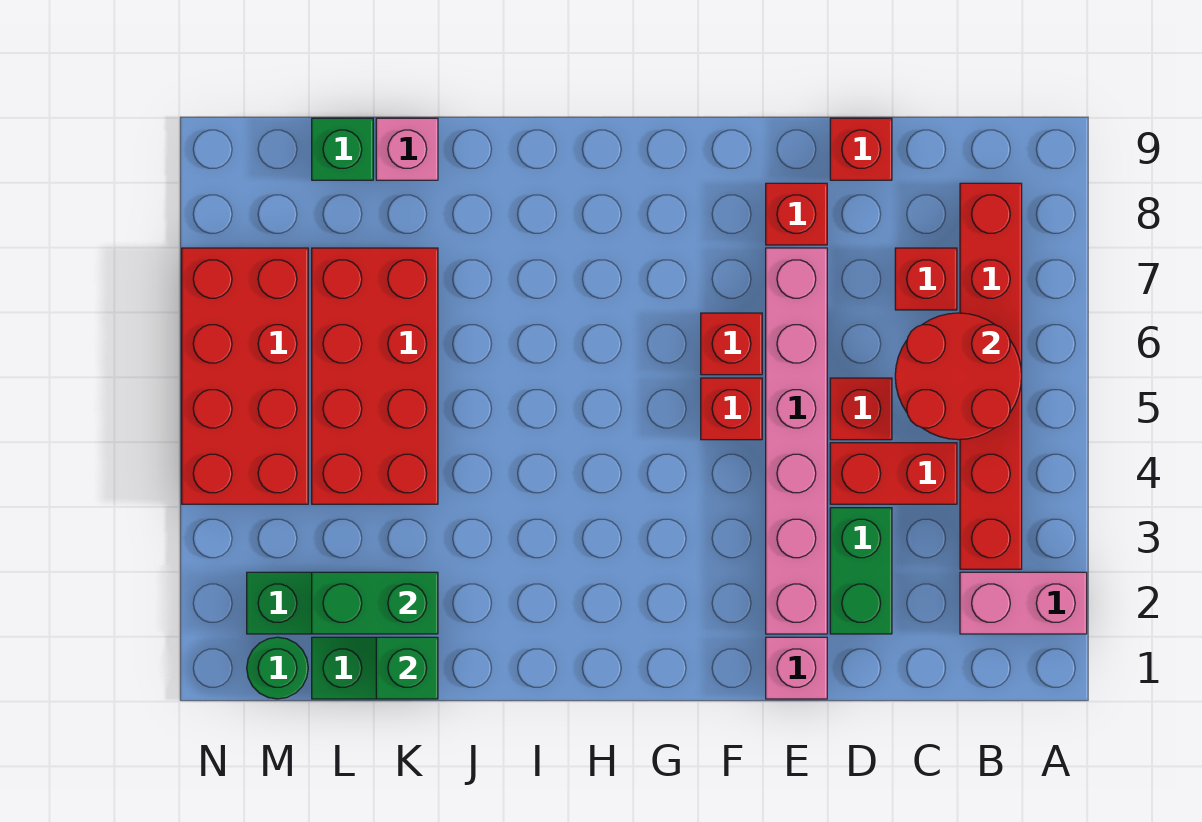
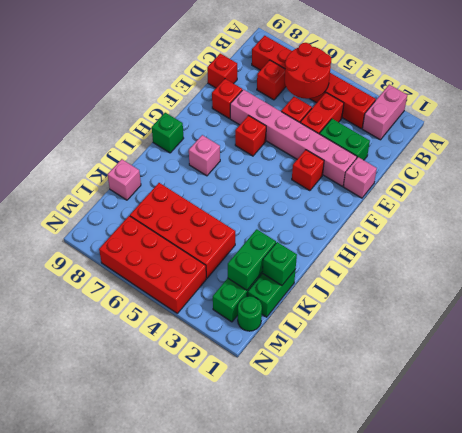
red 1x1 brick [701,378,762,440] -> red 1x1 brick moved to [292,150,324,191]
none -> pink 1x1 brick [189,135,220,176]
green 1x1 brick [312,118,373,180] -> green 1x1 brick moved to [152,113,184,153]

